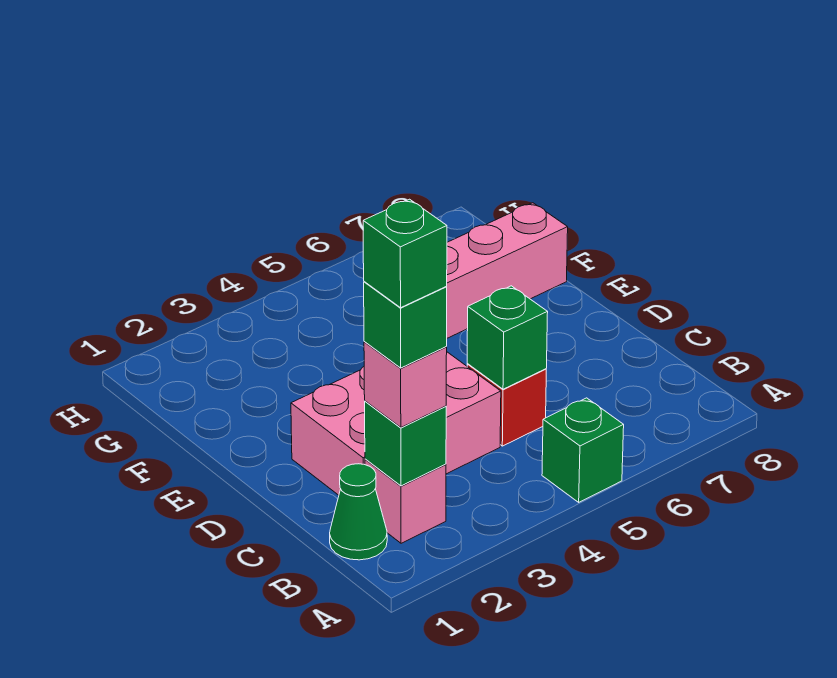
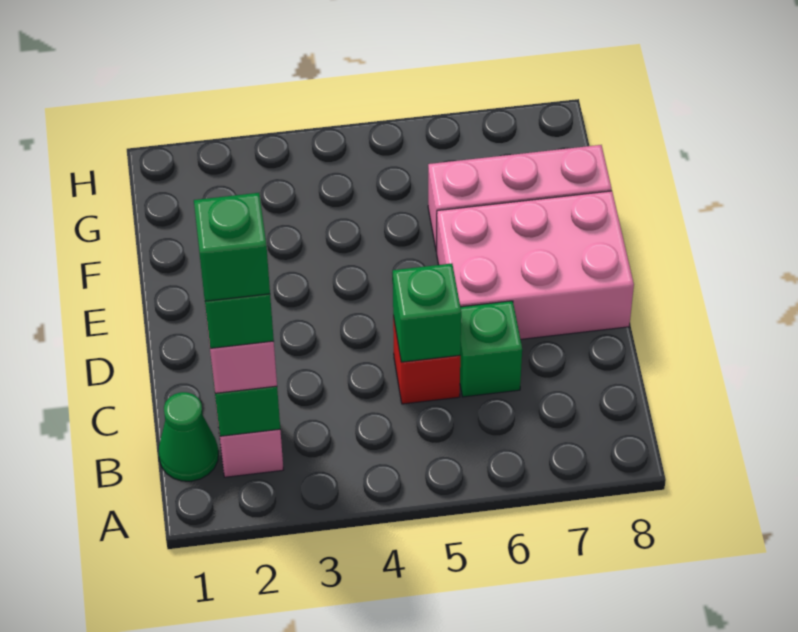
green 1x1 brick [542,398,624,502] -> green 1x1 brick moved to [460,301,522,397]
pink 2x3 brick [291,352,501,495] -> pink 2x3 brick moved to [437,191,634,339]

